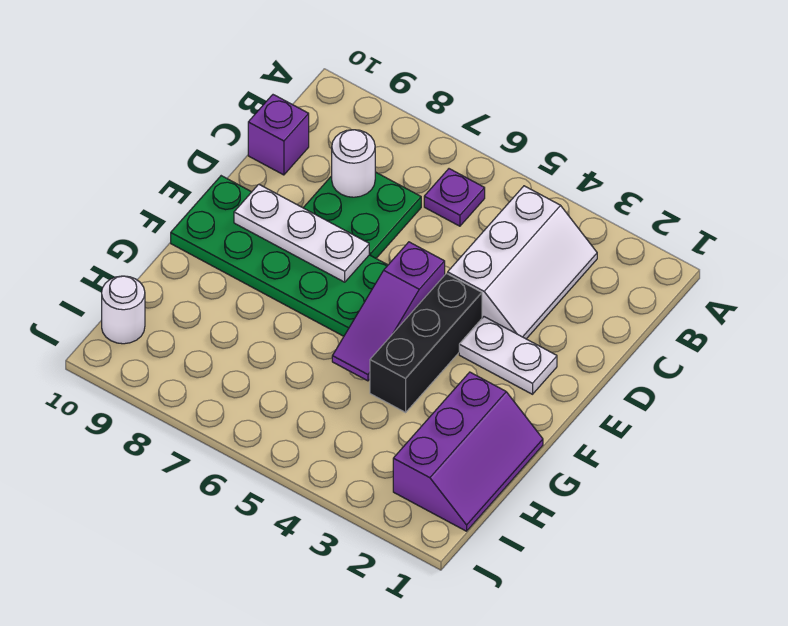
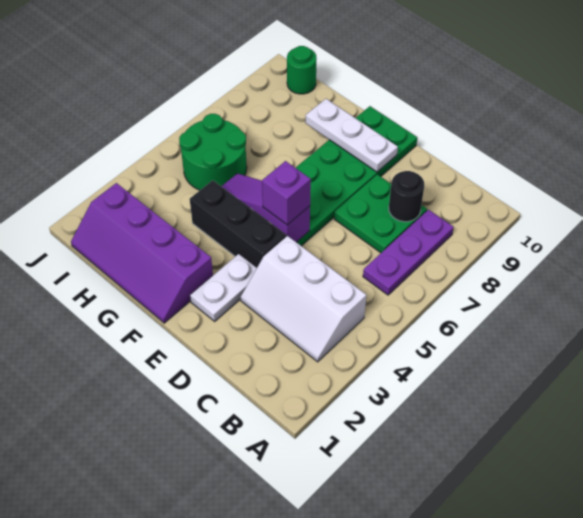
purple 1x1 plate [424,169,485,226] -> purple 1x3 plate [363,210,454,295]
white 1x1 round brick [332,130,375,197] -> black 1x1 round brick [389,171,424,222]
purple 1x1 brick [248,95,309,175] -> purple 1x1 brick moved to [262,161,311,225]
white 1x3 plate [234,184,369,282] -> white 1x3 plate turned to [306,99,398,172]
purple 2x3 slope [393,372,543,531] -> purple 2x4 slope [71,183,213,323]
none -> green 2x2 round brick [179,114,247,190]
white 1x1 round brick [102,276,145,344] -> green 1x1 round brick [287,46,317,94]

